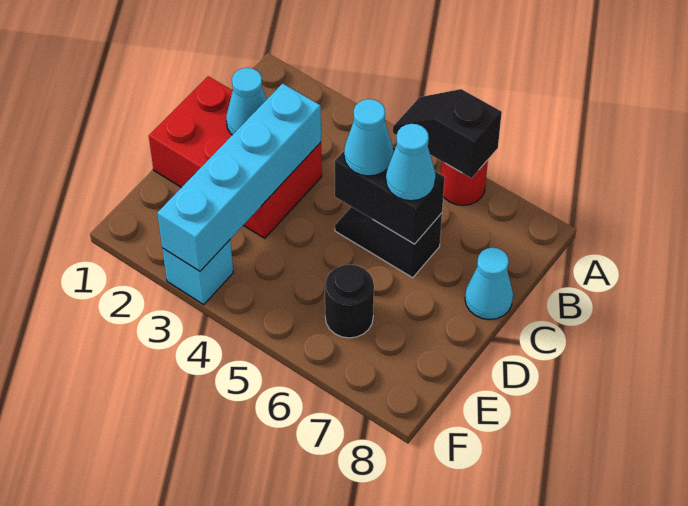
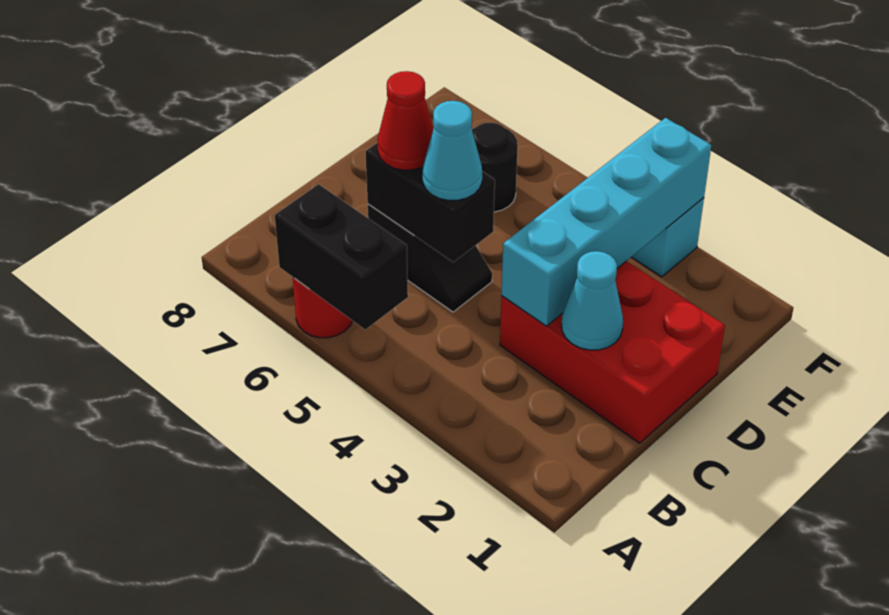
black 1x2 slope [393,89,502,178] -> black 1x2 brick [275,184,408,330]
cyan 1x1 cone [386,124,436,201] -> red 1x1 cone [378,71,434,170]
cyan 1x1 cone [465,248,513,320] -> none

